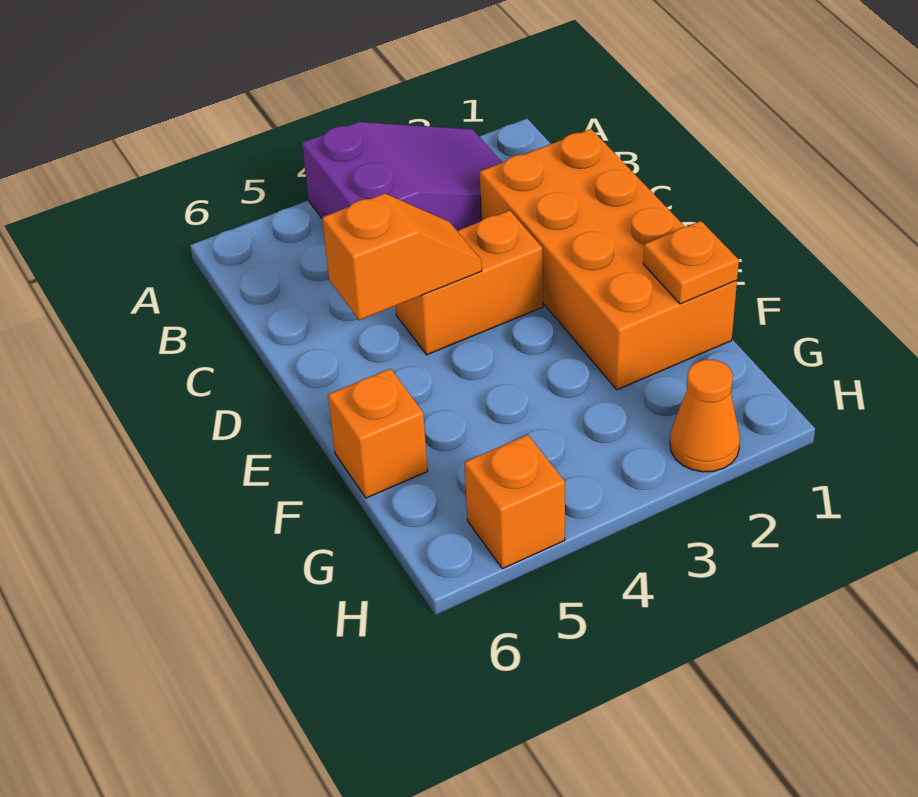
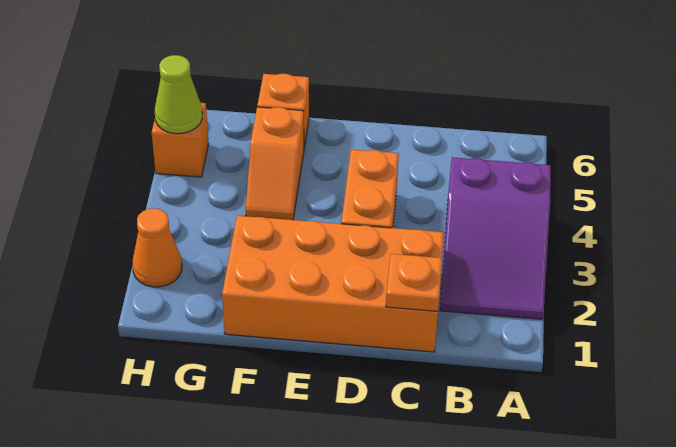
orange 1x2 slope [322,193,482,320] -> orange 1x2 slope moved to [246,107,304,220]
orange 1x1 plate [643,221,739,304] -> orange 1x1 plate moved to [386,254,442,311]
none -> lime 1x1 cone [155,55,202,134]

